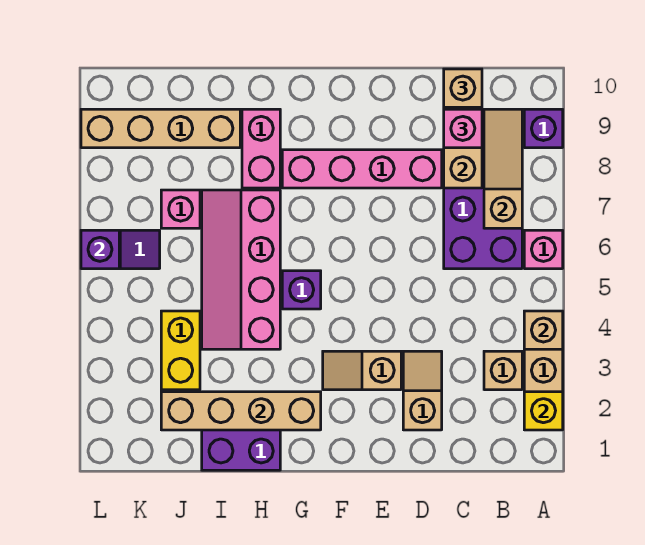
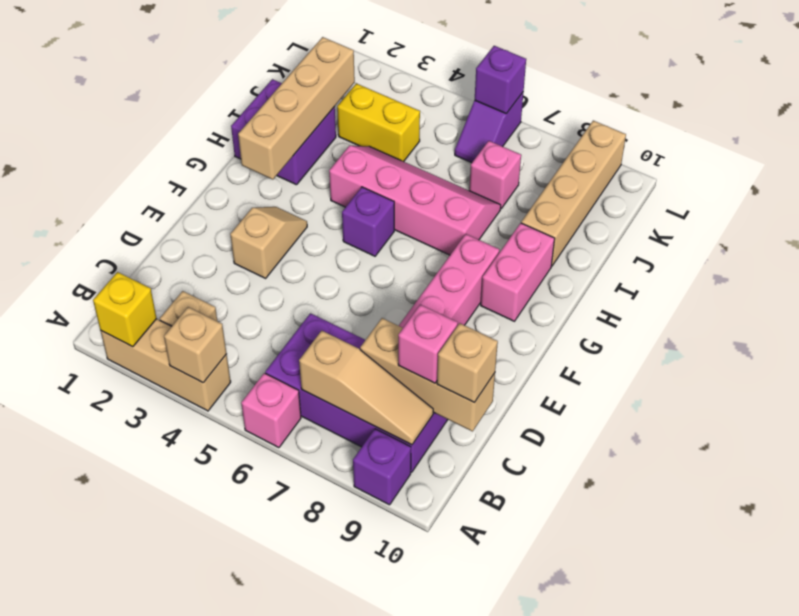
tan 1x2 slope [403,351,442,430] -> none
pink 1x2 brick [242,109,280,188] -> pink 1x2 brick turned to [481,223,555,321]

